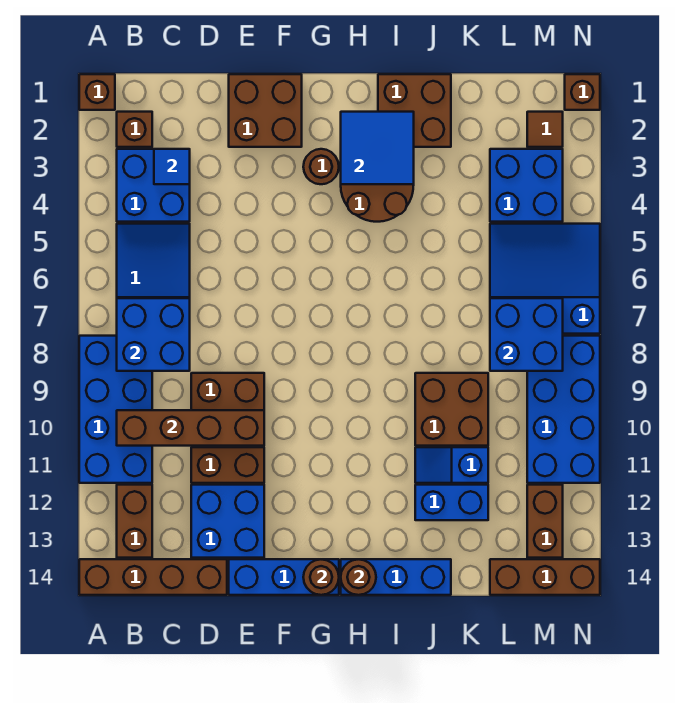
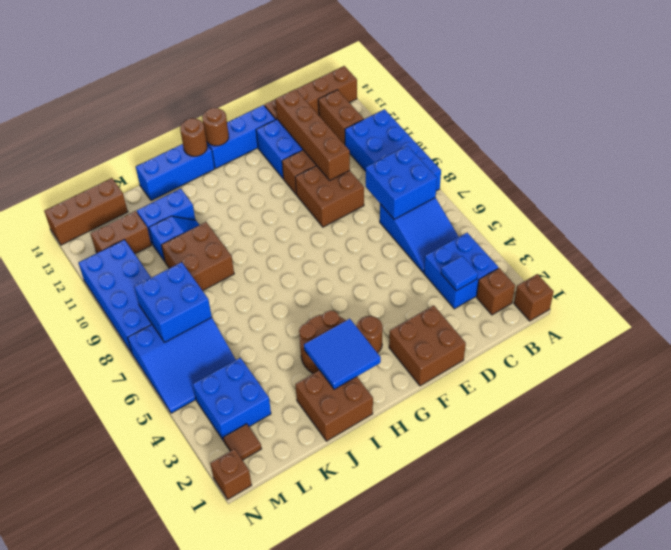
brown 1x4 brick [117,410,264,446] -> brown 1x4 brick turned to [275,89,350,180]
brown 1x2 brick [527,485,563,558] -> brown 1x2 brick turned to [90,211,151,254]

